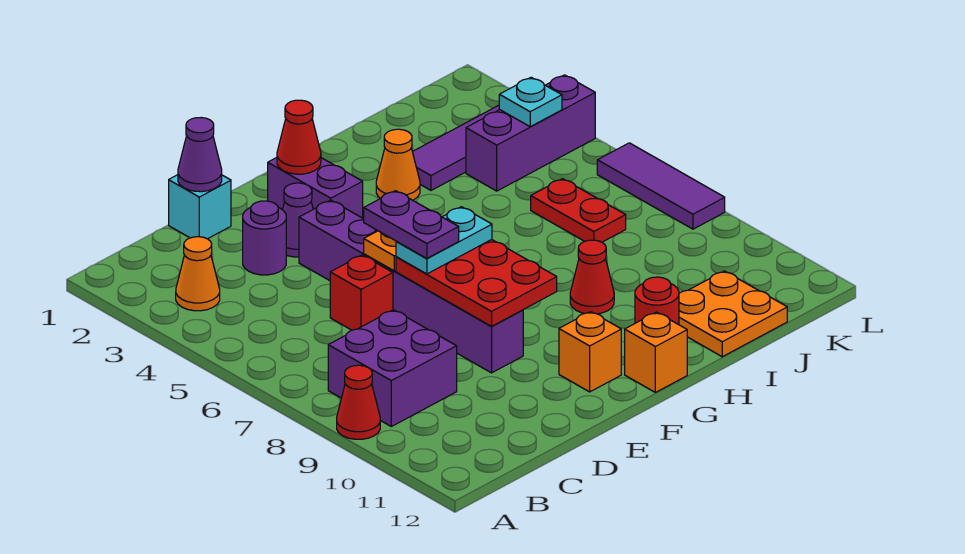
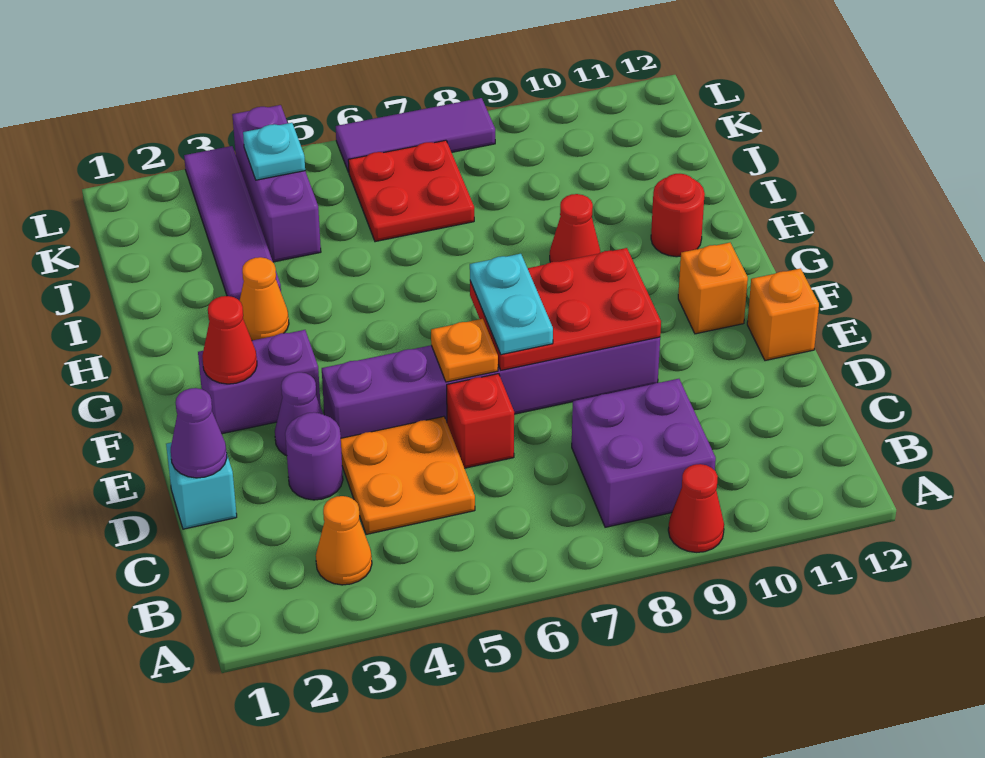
purple 1x2 plate [364,191,459,258] -> none
orange 1x1 brick [625,312,687,392] -> orange 1x1 brick moved to [747,268,819,361]
orange 2x2 plate [679,271,787,357] -> orange 2x2 plate moved to [341,416,475,534]
red 1x2 plate [531,179,626,242] -> red 2x2 plate [348,140,474,242]

